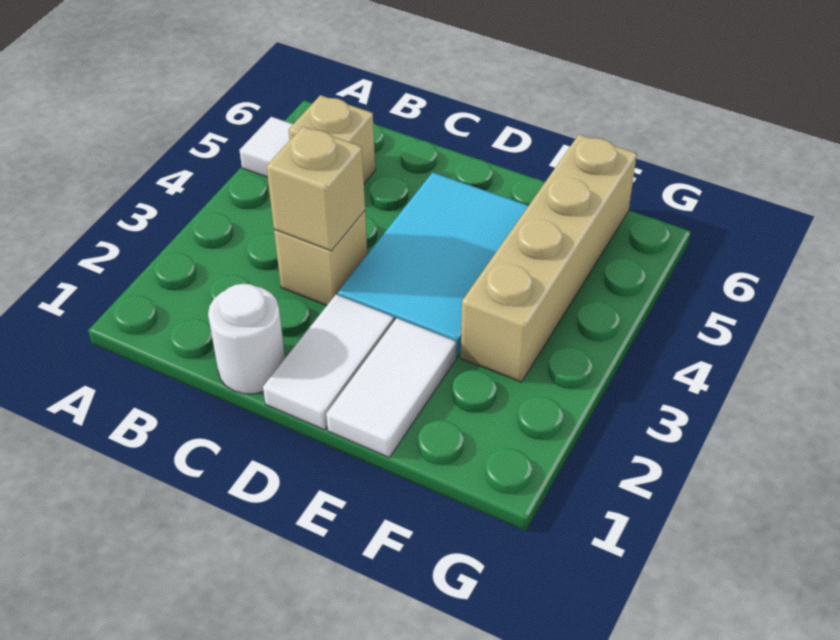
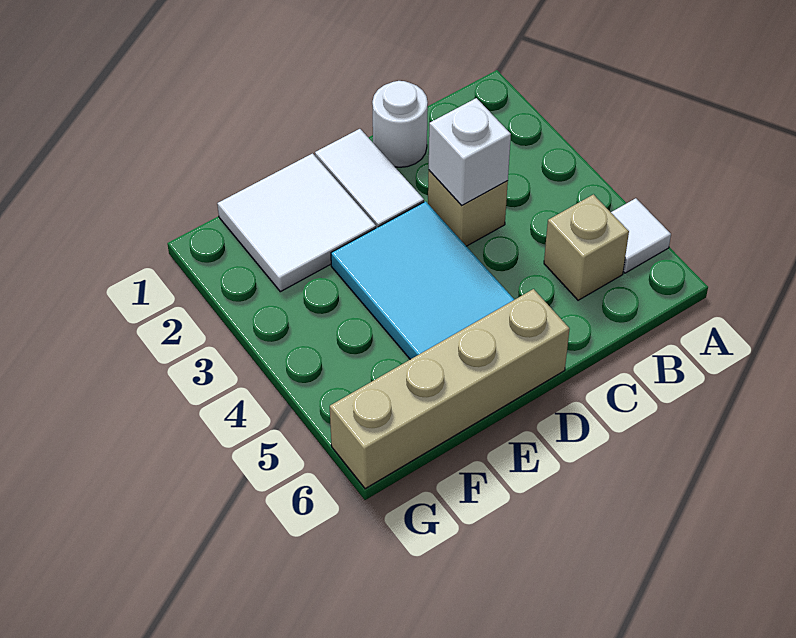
tan 1x1 brick [266,126,365,251] -> white 1x1 brick [429,98,511,205]
white 1x2 tile [326,318,456,457] -> white 2x2 tile [217,153,376,292]
tan 1x4 brick [461,135,637,382] -> tan 1x4 brick turned to [330,289,569,489]

